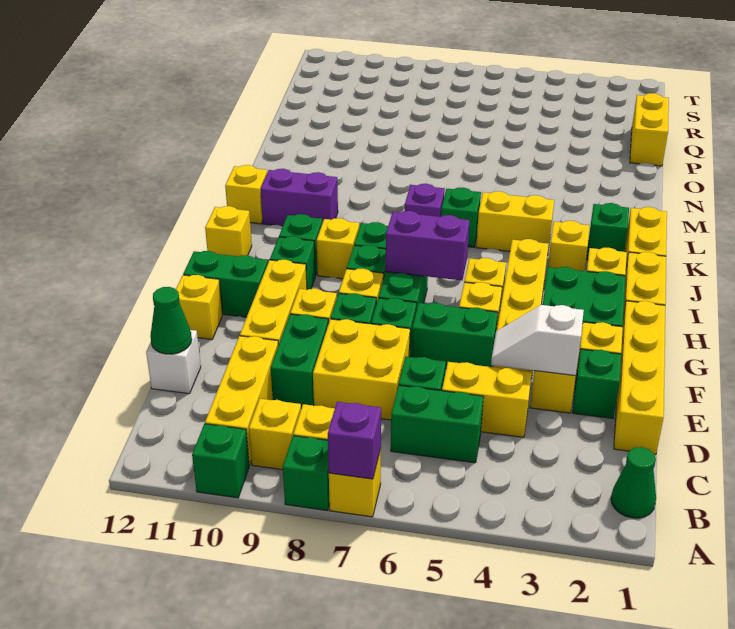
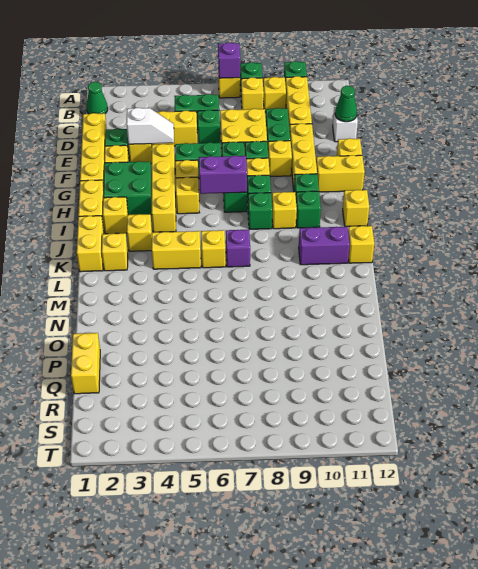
green 1x2 brick [183,251,268,317] -> yellow 1x2 brick [316,155,365,192]
green 1x1 brick [587,203,629,260] -> yellow 1x1 brick [102,233,128,271]
green 1x1 brick [441,187,481,247] -> yellow 1x1 brick [201,230,226,268]

